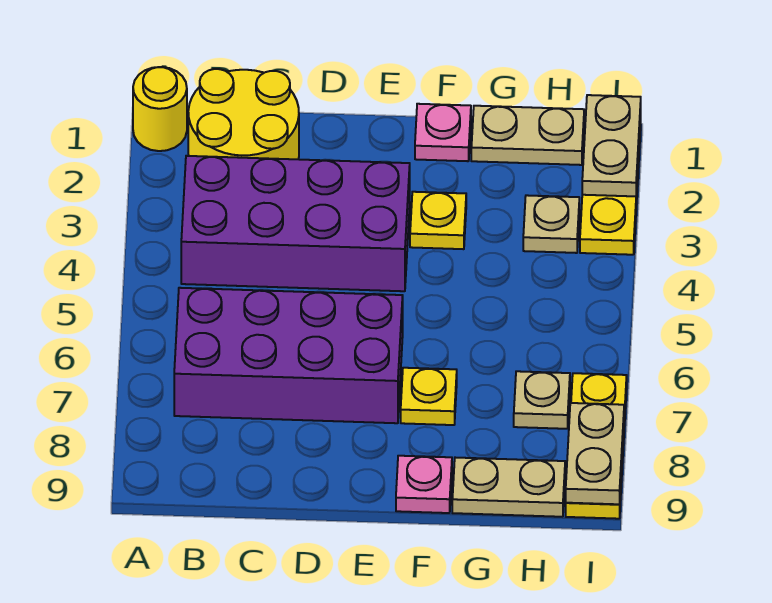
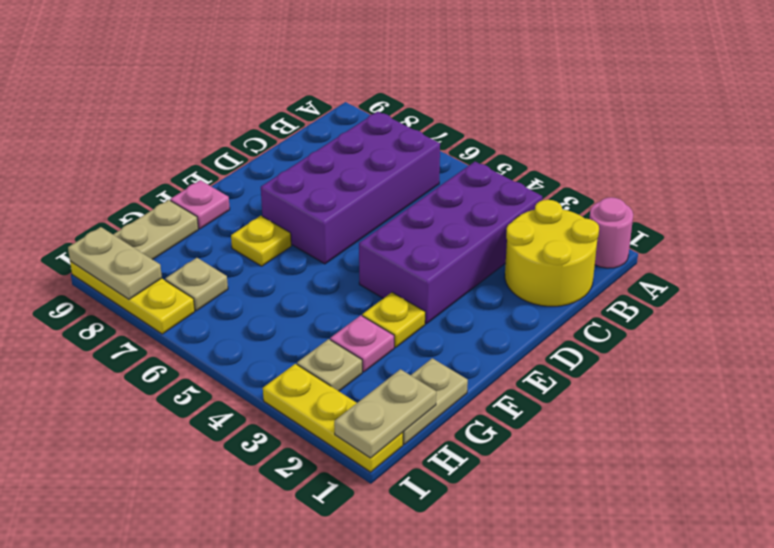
yellow 1x1 round brick [133,67,187,151] -> pink 1x1 round brick [589,197,633,268]
pink 1x1 plate [415,104,471,161] -> pink 1x1 plate moved to [330,315,394,372]
tan 1x2 plate [582,95,641,196] -> tan 1x2 plate turned to [334,369,436,458]

